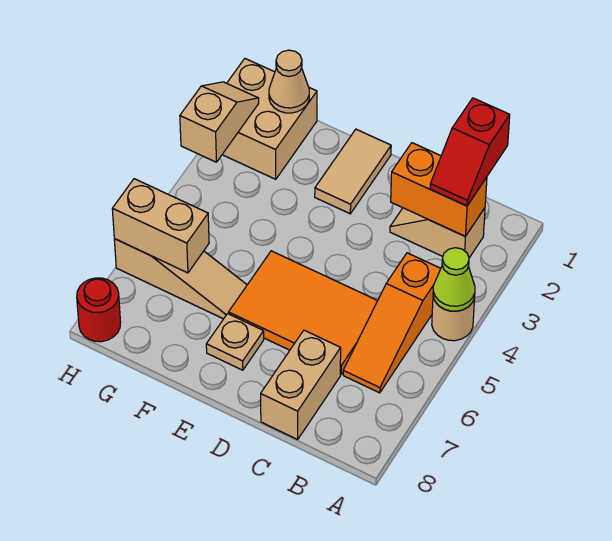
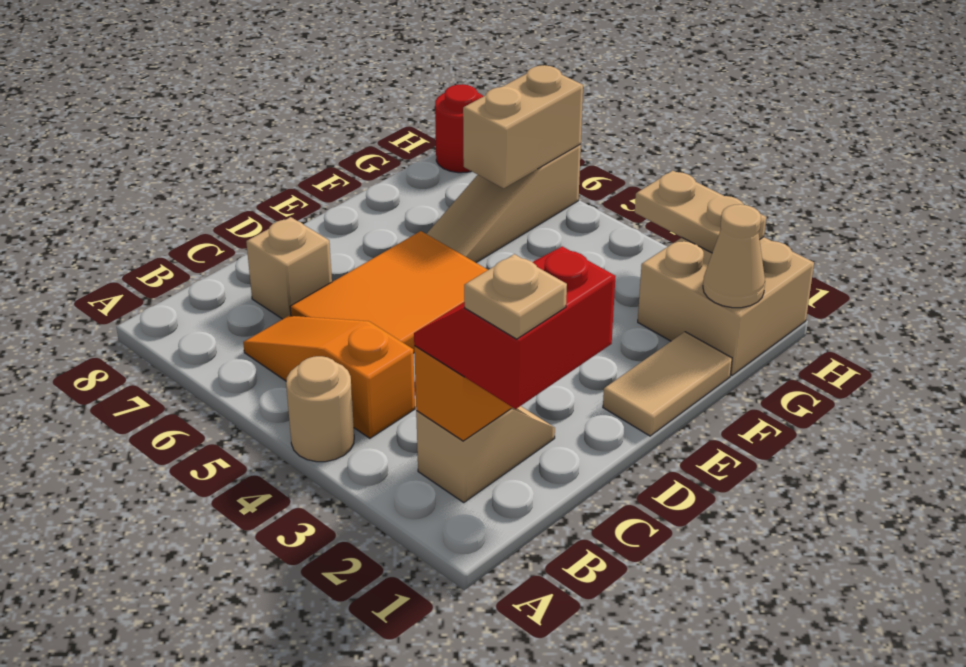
lime 1x1 cone [433,248,475,311] -> none
red 1x2 slope [430,98,510,206] -> red 2x2 slope [414,246,615,409]
tan 1x2 brick [261,330,341,439] -> tan 1x1 brick [246,217,332,319]
tan 1x2 tile [315,129,391,214] -> tan 1x2 tile turned to [603,332,732,436]
tan 1x1 plate [206,314,264,370] -> tan 1x1 plate moved to [464,254,567,339]
tan 1x2 slope [180,82,259,162] -> tan 1x2 plate [635,171,766,253]

